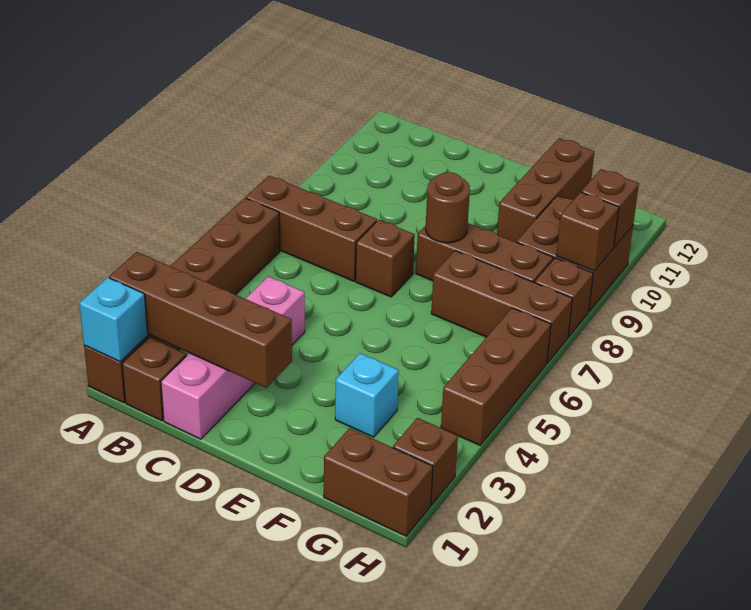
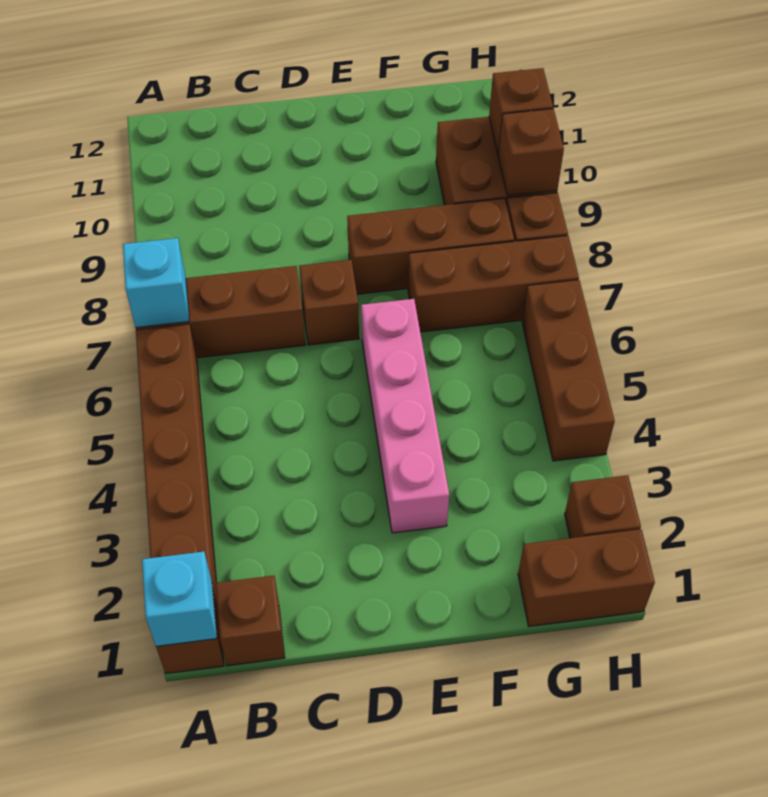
brown 1x4 brick [109,252,292,388] -> none
pink 1x4 brick [161,276,305,439] -> pink 1x4 brick moved to [361,299,449,533]
brown 1x1 round brick [426,172,470,243] -> none
cyan 1x1 brick [335,353,399,437] -> cyan 1x1 brick moved to [123,238,189,328]
brown 1x3 brick [497,138,594,242] -> none

